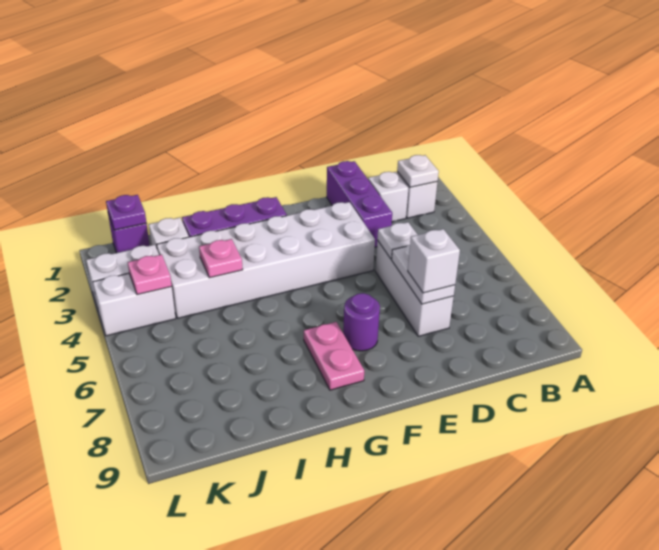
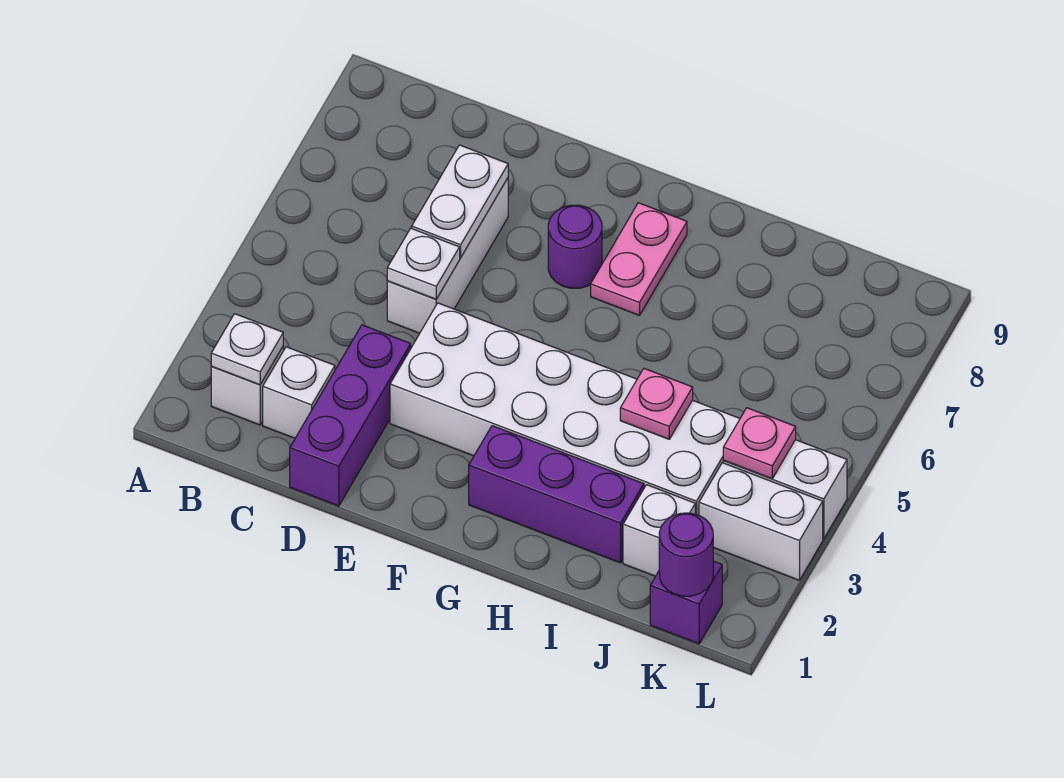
white 1x1 brick [408,229,460,293] -> none
purple 1x1 plate [106,195,146,230] -> purple 1x1 round brick [659,513,713,596]

